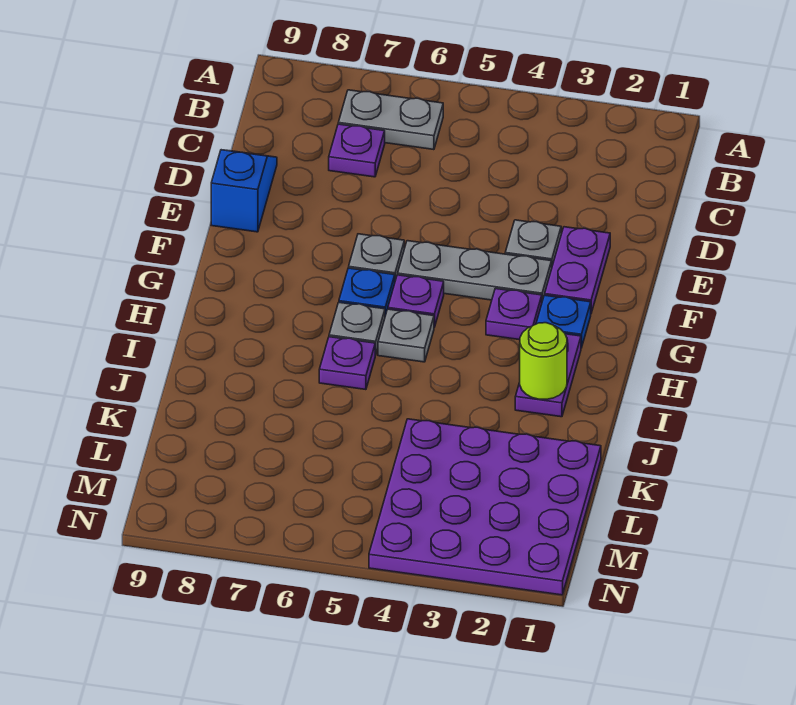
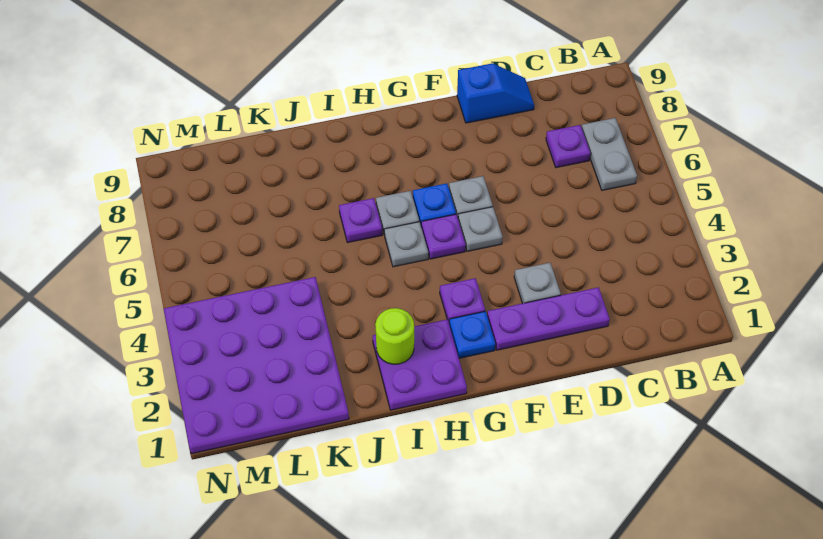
purple 1x2 plate [545,227,610,313] -> purple 1x3 plate [487,287,610,350]
grey 1x3 plate [398,241,552,301] -> grey 1x1 plate [458,207,503,251]
purple 1x2 plate [515,334,581,417] -> purple 2x2 plate [373,320,467,410]

